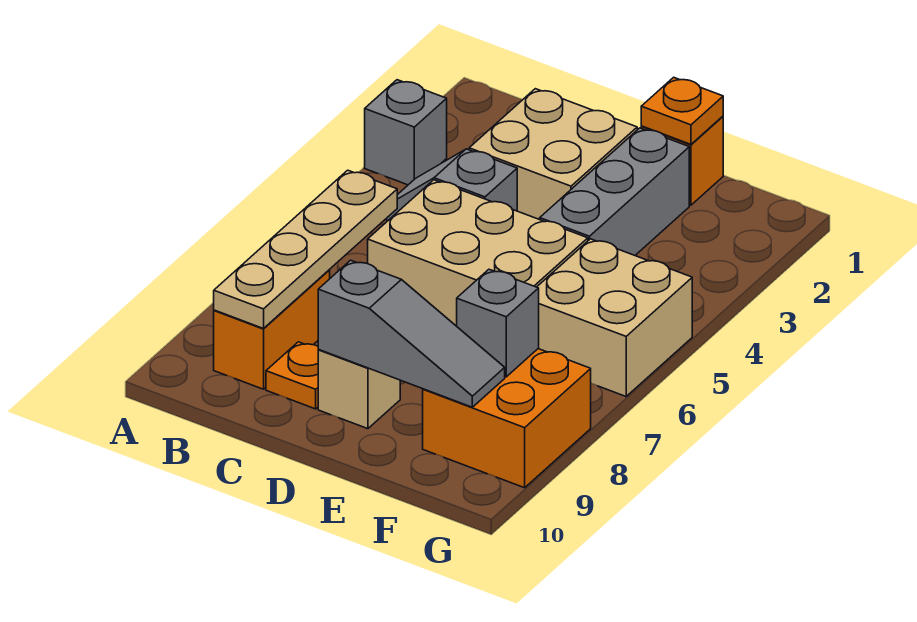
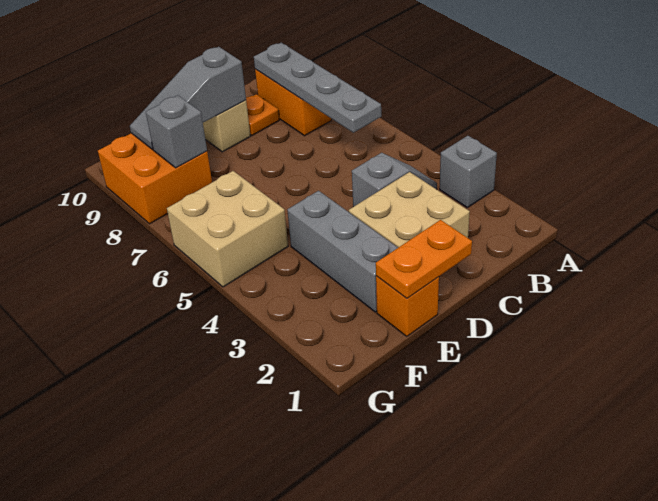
tan 1x4 plate [214,170,397,329] -> grey 1x4 plate [254,43,381,133]
tan 2x3 brick [368,180,588,326] -> none
orange 1x1 plate [641,77,723,144] -> orange 1x2 plate [376,220,472,298]

